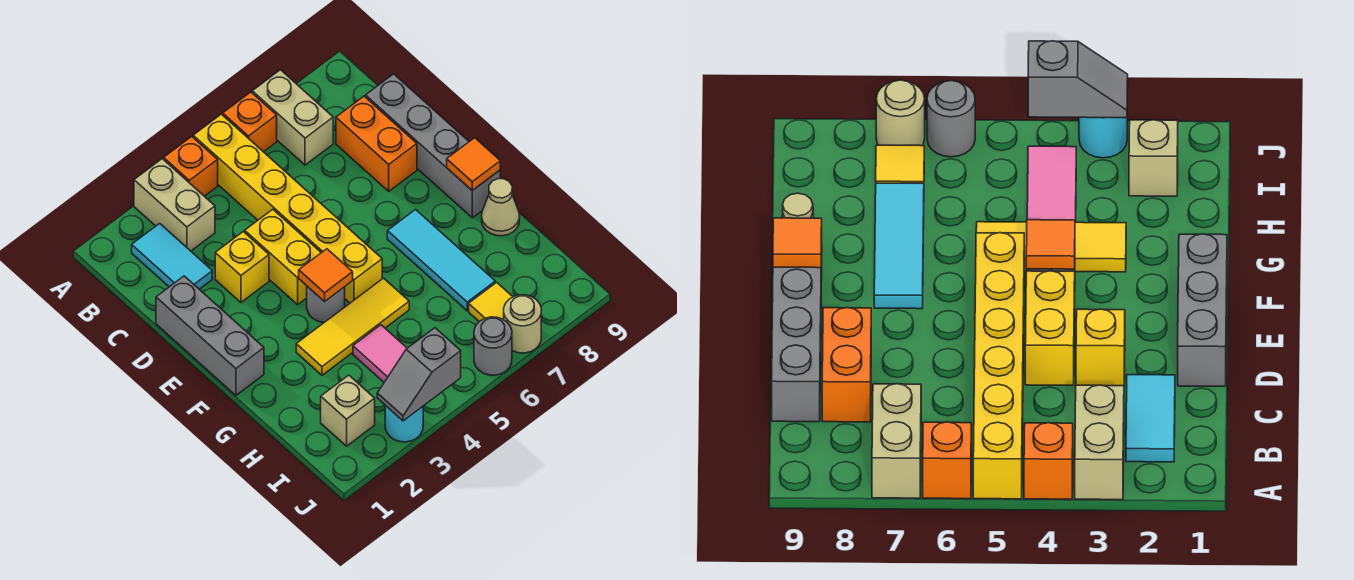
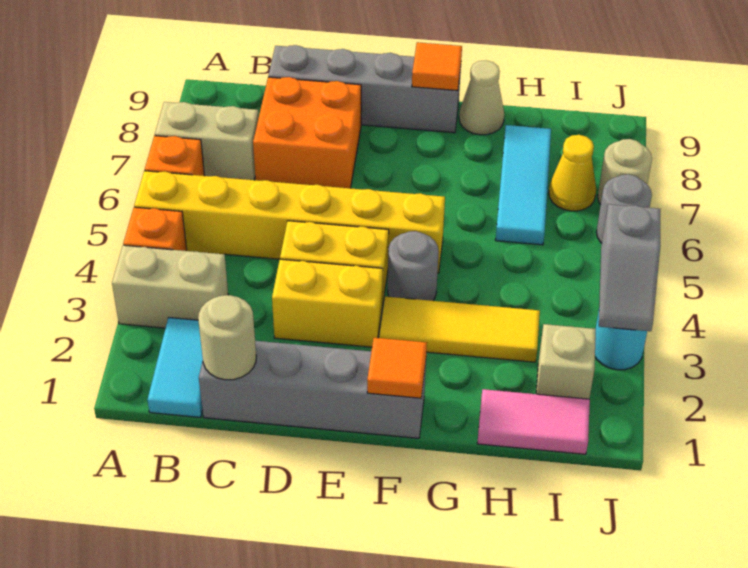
cyan 1x2 tile [132,223,212,289] -> cyan 1x2 tile turned to [147,318,203,417]
none -> tan 1x1 round brick [198,295,256,380]
orange 1x2 brick [336,96,417,191] -> orange 2x2 brick [253,77,361,188]
grey 1x3 brick [156,276,264,395] -> grey 1x4 brick [199,341,426,438]
yellow 1x1 brick [215,232,269,302] -> yellow 1x2 brick [272,259,383,347]
orange 1x1 tile [299,249,353,301] -> orange 1x1 tile moved to [367,338,427,398]
cyan 1x3 tile [387,210,495,311] -> cyan 1x3 tile turned to [495,125,551,245]
yellow 1x3 tile [296,278,409,375] -> yellow 1x3 tile turned to [379,297,540,362]
pink 1x2 tile [353,325,407,382] -> pink 1x2 tile moved to [477,389,590,454]
yellow 1x1 tile [469,282,513,322] -> yellow 1x1 cone [549,135,596,211]

